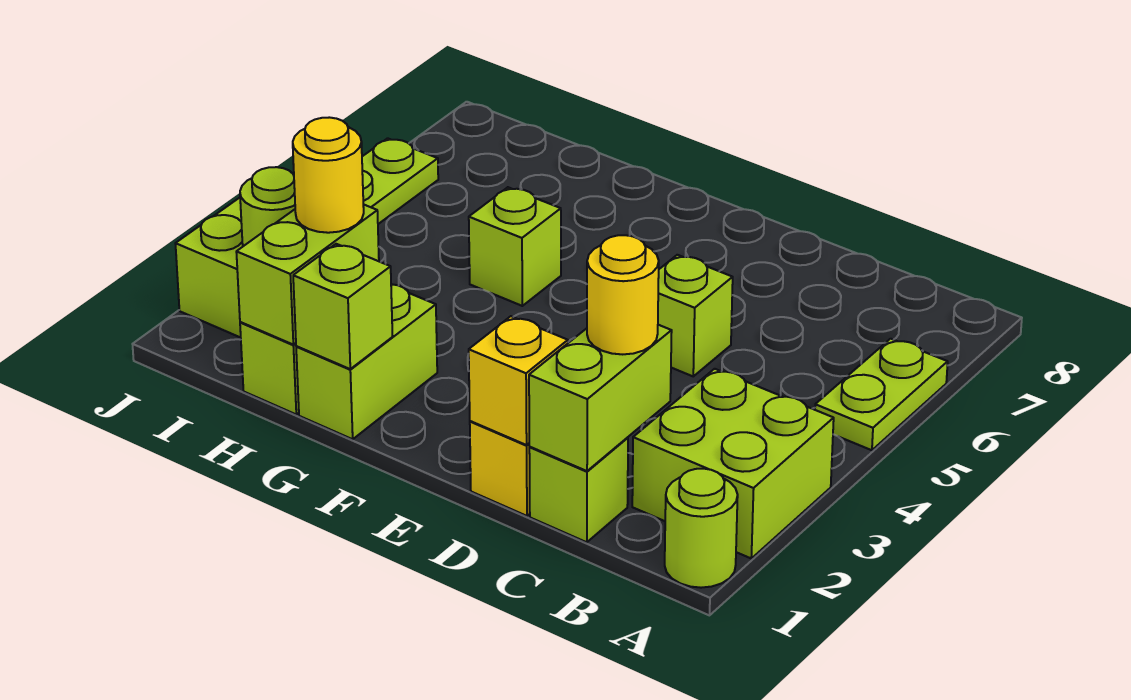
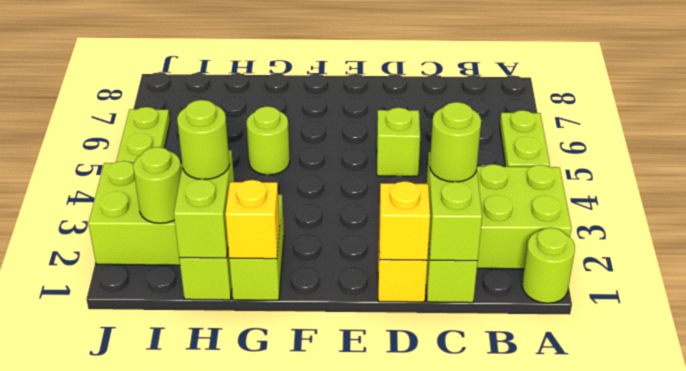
yellow 1x1 round brick [587,235,659,354] -> lime 1x1 round brick [430,102,481,182]
lime 1x1 brick [293,244,393,369] -> yellow 1x1 brick [225,180,280,259]
lime 1x1 brick [469,187,561,306] -> lime 1x1 round brick [246,106,290,175]
yellow 1x1 round brick [293,117,364,233] -> lime 1x1 round brick [177,100,230,180]

